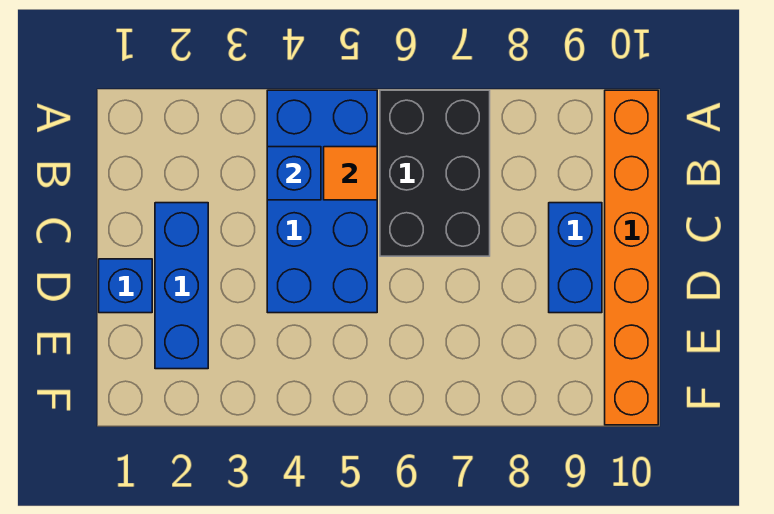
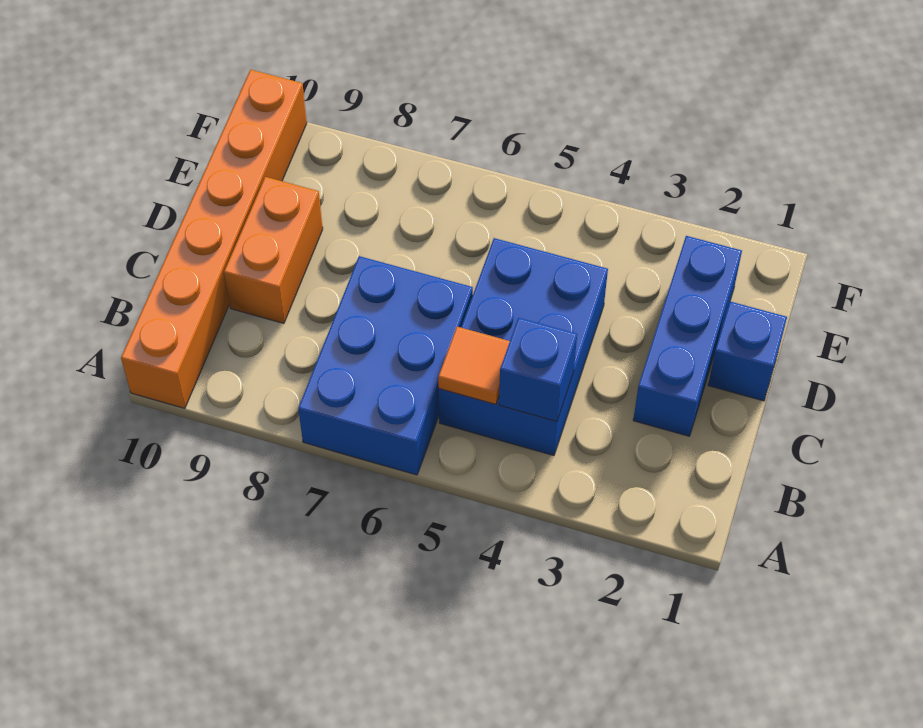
blue 2x4 brick [267,90,377,313] -> blue 2x3 brick [439,238,608,456]
black 2x3 brick [380,90,490,256] -> blue 2x3 brick [298,256,473,475]
blue 1x2 brick [549,203,602,313] -> orange 1x2 brick [224,177,323,323]

